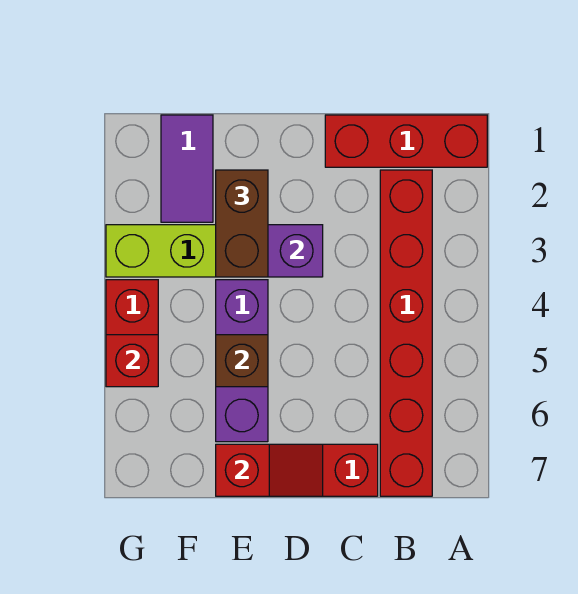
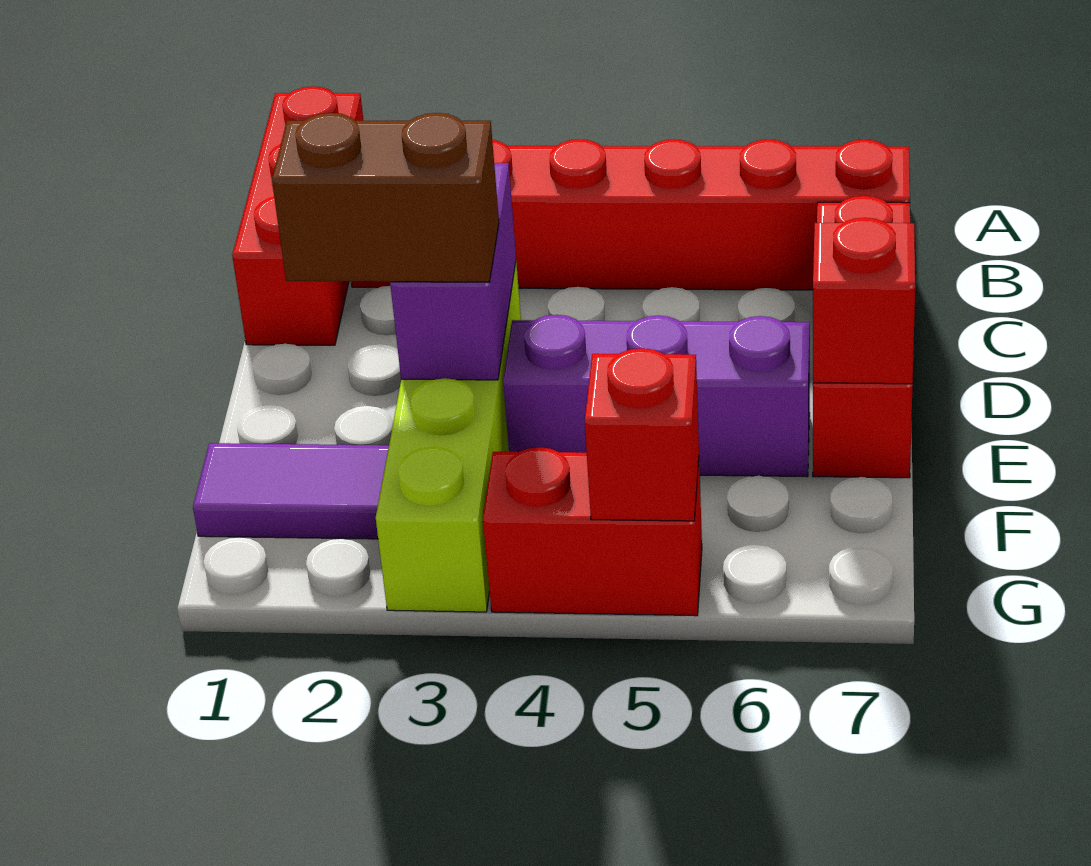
brown 1x1 brick [216,335,268,387] -> none

